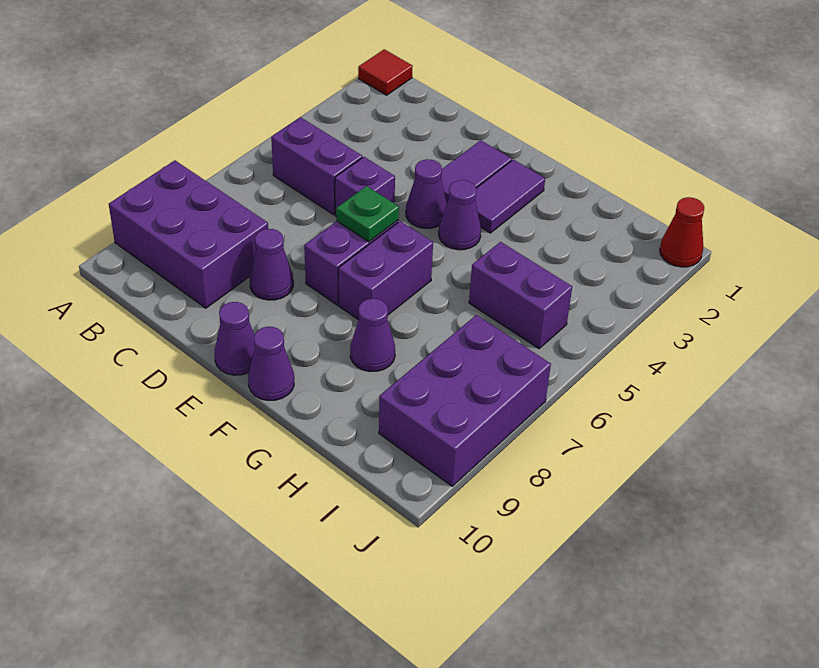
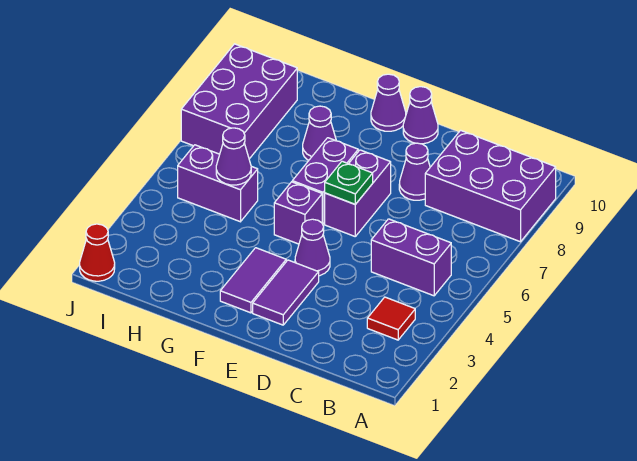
red 1x1 tile [358,49,413,95] -> red 1x1 tile moved to [367,297,415,340]
purple 1x1 brick [335,157,395,217] -> purple 1x1 brick moved to [274,182,322,244]
purple 1x1 cone [439,180,481,250] -> purple 1x1 cone moved to [216,128,251,185]

